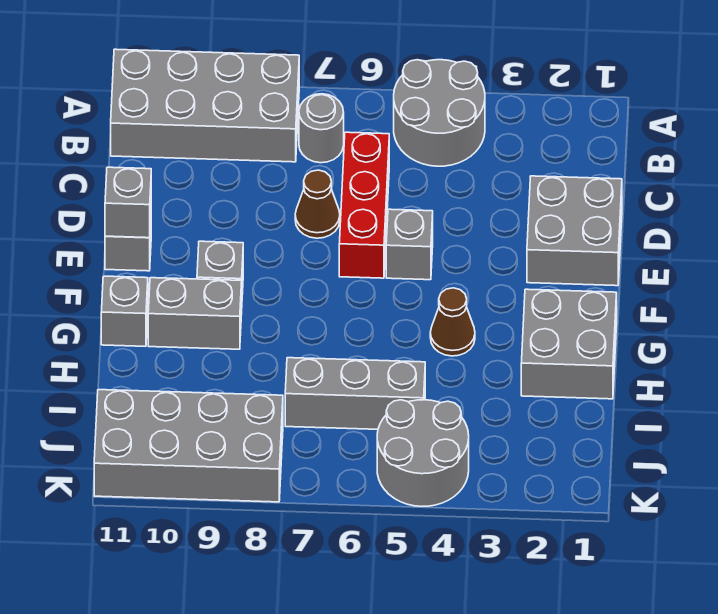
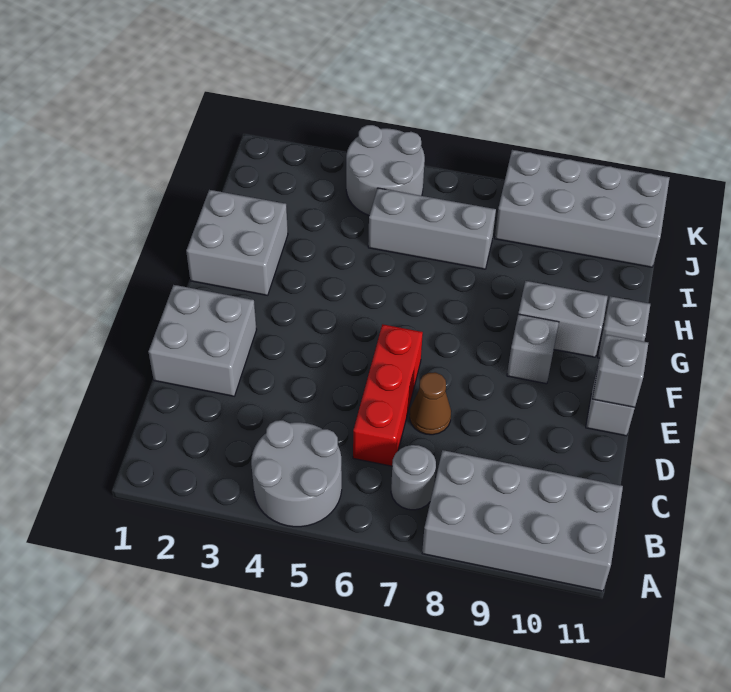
grey 1x1 brick [386,209,433,280] -> none
brown 1x1 cone [430,288,475,356] -> none

